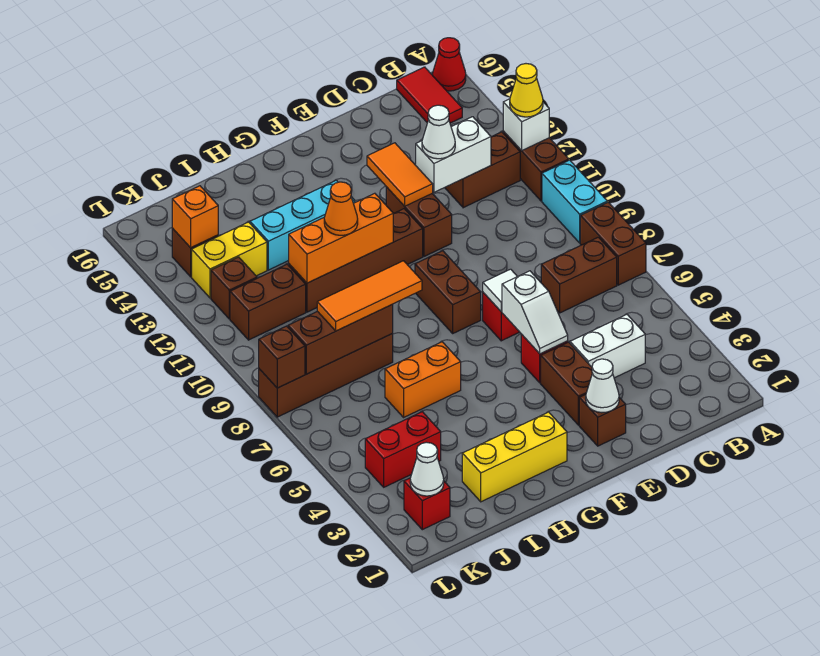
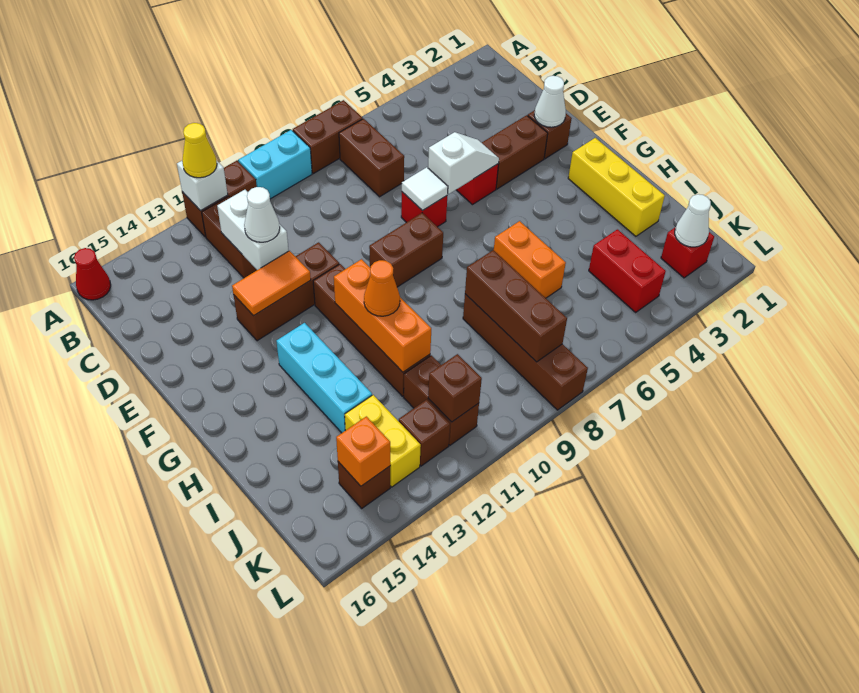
red 1x2 tile [397,67,462,123] -> none
white 1x2 brick [570,315,645,378] -> none
brown 1x2 brick [386,187,452,256] -> brown 1x3 brick [233,242,339,341]
orange 1x3 tile [317,261,422,331] -> none
brown 1x1 brick [259,326,305,388] -> brown 1x1 brick moved to [428,354,482,422]

